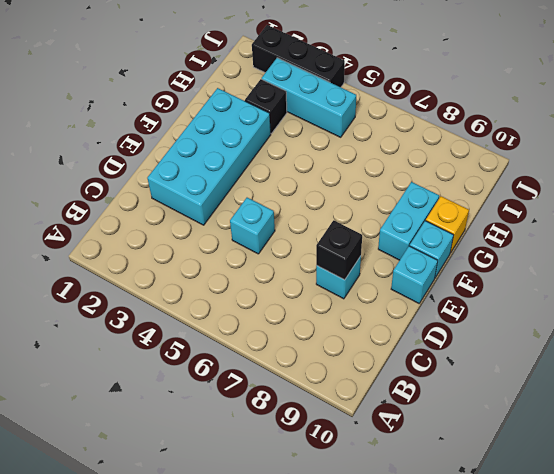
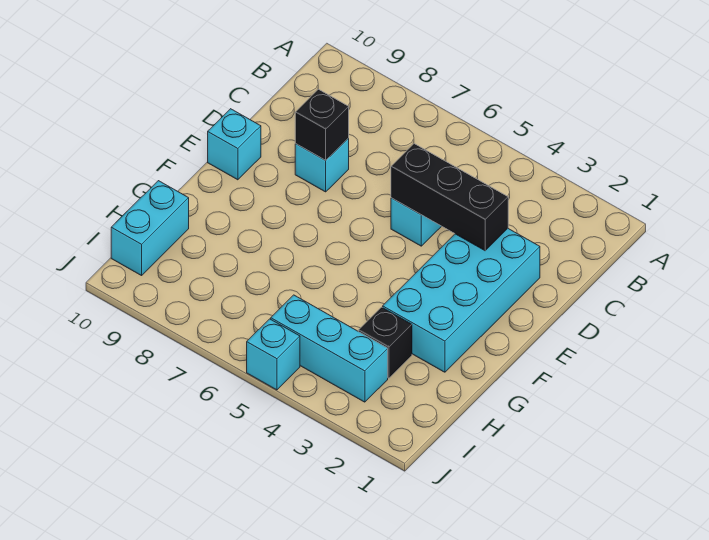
cyan 1x2 brick [378,182,439,260] -> cyan 1x2 brick moved to [111,181,189,276]
cyan 1x1 brick [410,221,454,277] -> cyan 1x1 brick moved to [247,319,300,390]
yellow 1x1 brick [426,196,469,253] -> none
black 1x3 brick [252,25,345,87] -> black 1x3 brick moved to [391,144,508,251]

